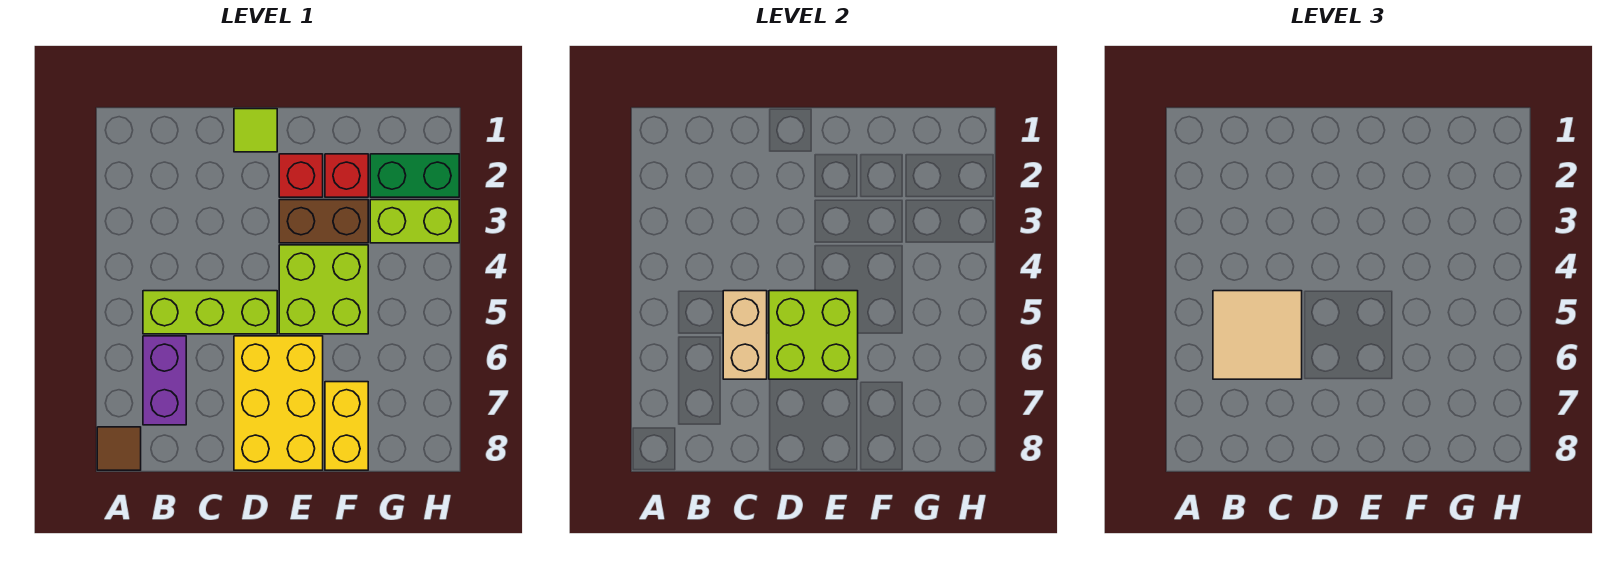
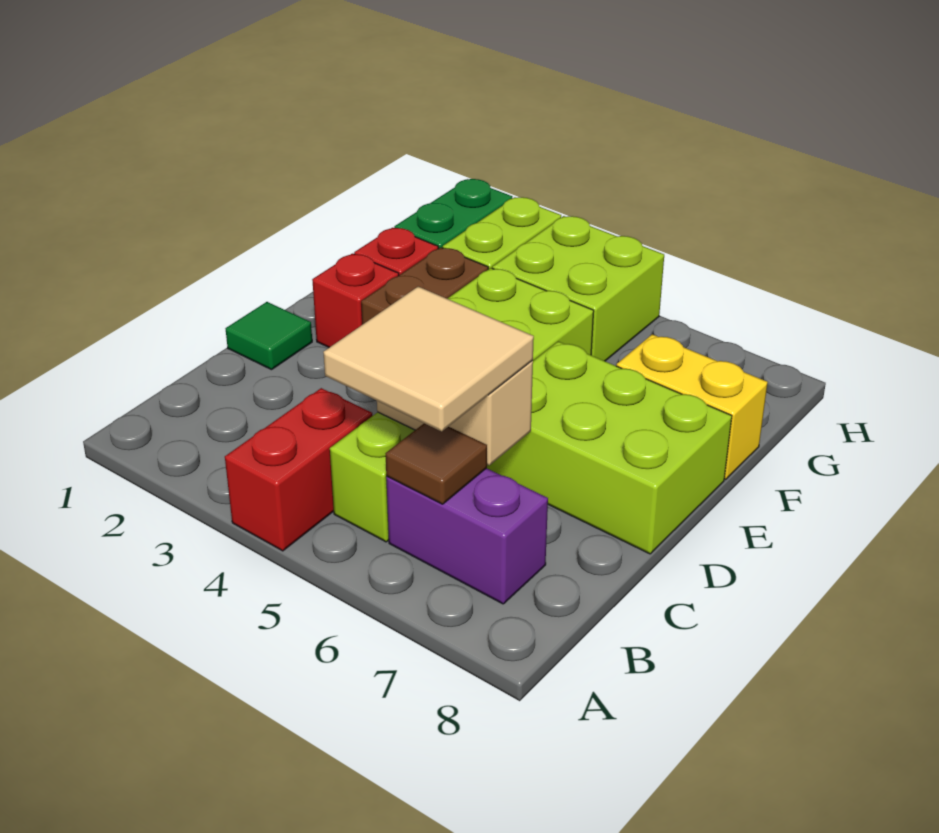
none -> red 1x2 brick [225,388,373,551]
brown 1x1 tile [97,427,141,470] -> brown 1x1 tile moved to [385,423,487,504]
lime 1x1 tile [234,109,277,152] -> green 1x1 tile [225,302,312,370]
lime 2x2 brick [769,291,858,379] -> lime 2x2 brick moved to [492,216,664,361]
yellow 2x3 brick [234,336,323,470] -> lime 2x3 brick [487,341,732,554]

